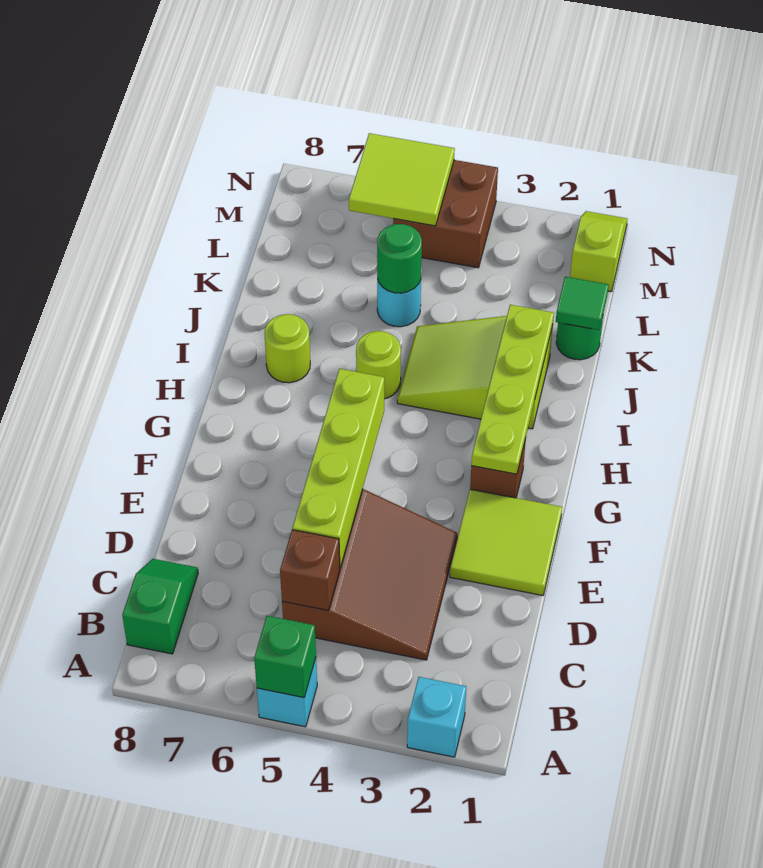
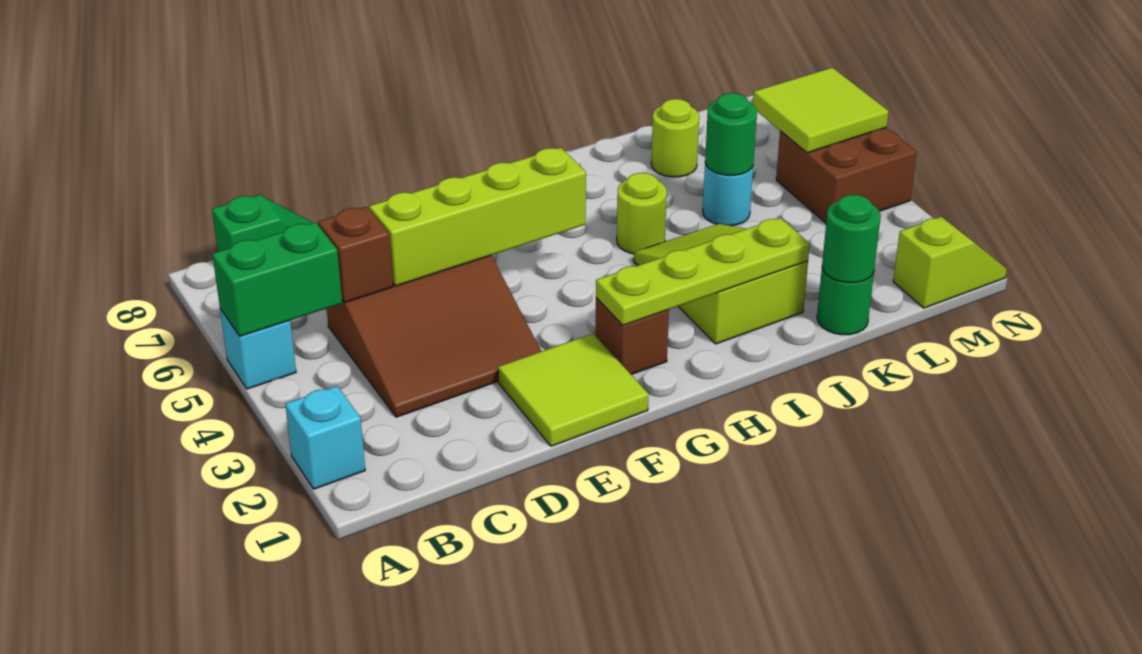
green 1x1 brick [254,616,316,698] -> green 1x2 brick [212,222,342,336]
lime 1x1 round brick [265,314,310,383] -> lime 1x1 round brick moved to [651,99,699,177]
green 1x1 tile [556,277,609,330] -> green 1x1 round brick [822,195,881,283]

